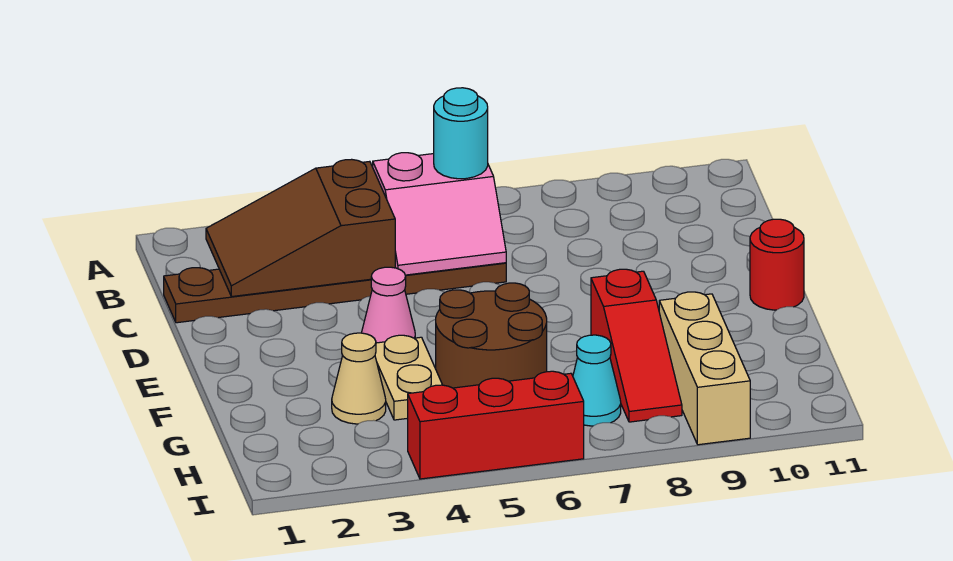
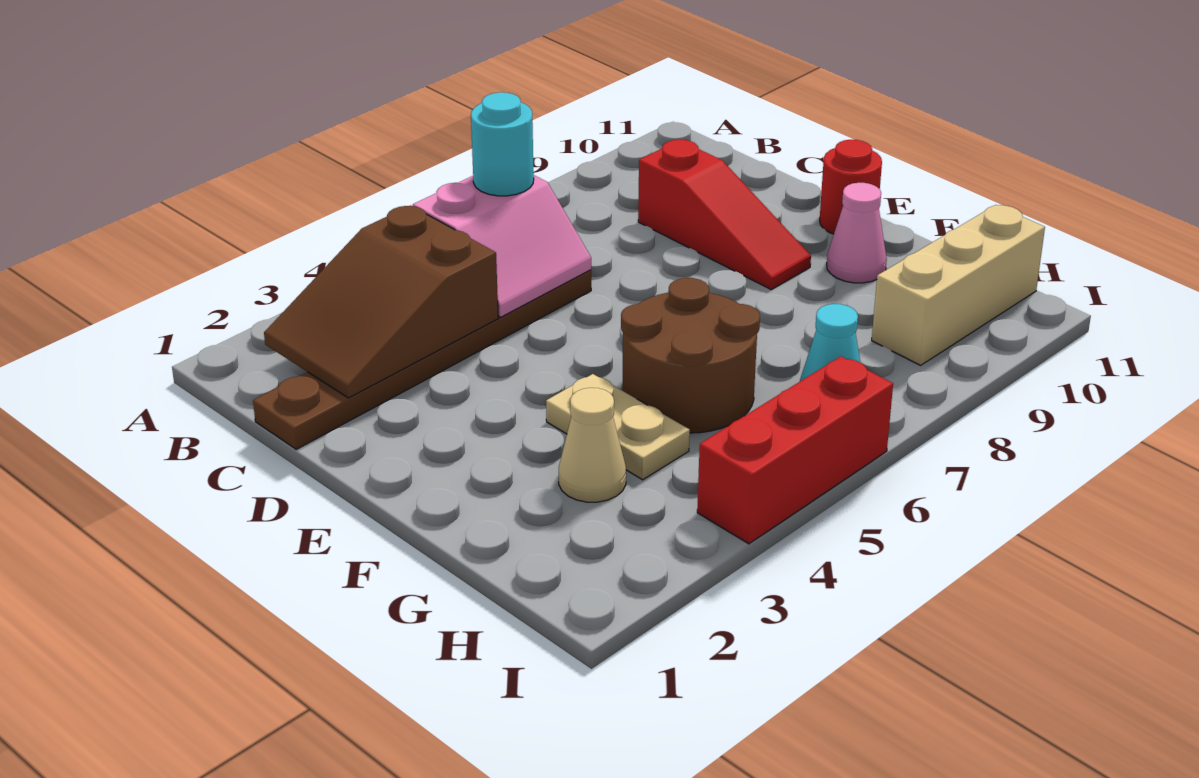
pink 1x1 cone [362,267,415,343] -> pink 1x1 cone moved to [827,183,887,283]
red 1x3 slope [591,269,682,422] -> red 1x3 slope moved to [638,139,811,289]
tan 1x3 brick [659,292,750,445] -> tan 1x3 brick turned to [872,205,1045,365]

